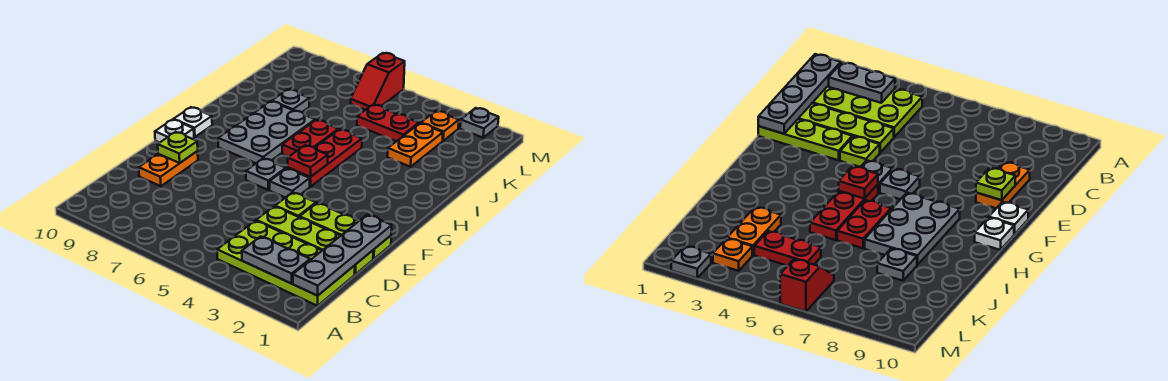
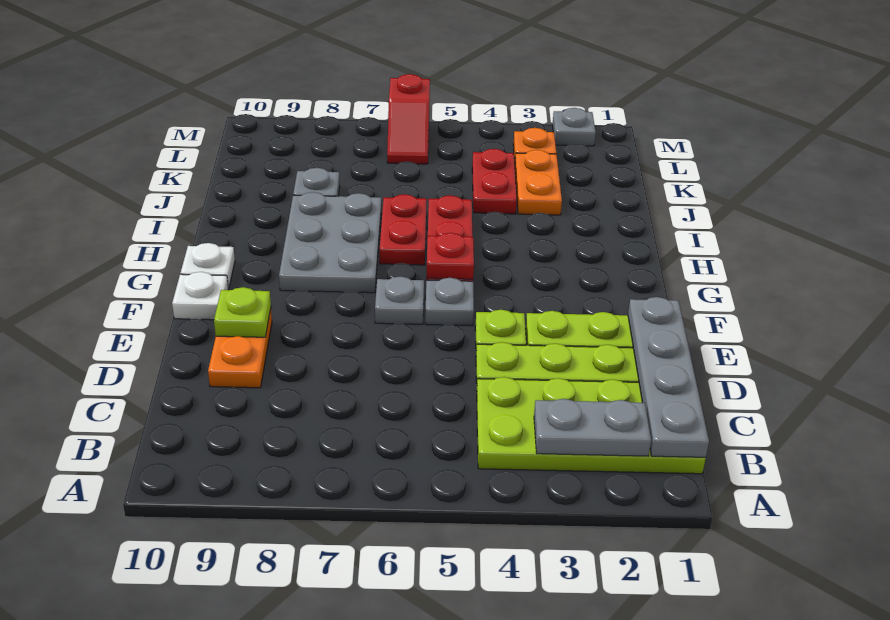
red 1x2 plate [357,105,419,141] -> red 1x2 plate turned to [472,149,517,214]

